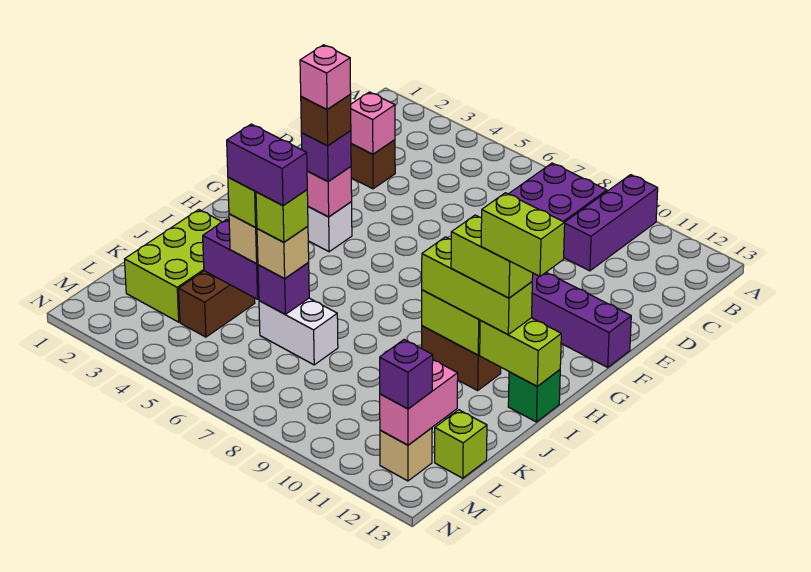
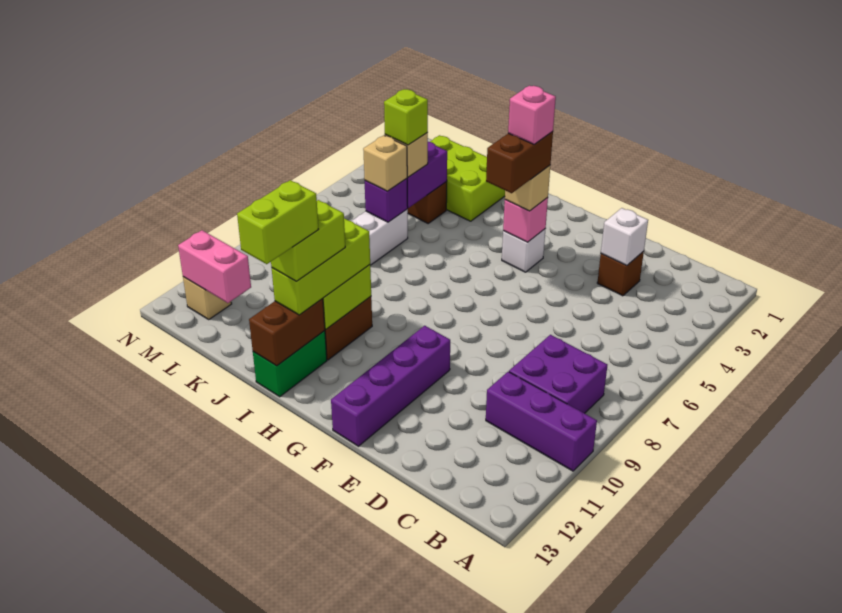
pink 1x1 brick [351,92,395,154] -> white 1x1 brick [601,208,648,266]
purple 1x1 brick [301,131,351,181] -> tan 1x1 brick [505,166,550,211]
brown 1x1 brick [301,95,351,146] -> brown 1x2 brick [486,132,553,193]
lime 1x2 brick [479,318,561,386] -> brown 1x2 brick [249,299,325,366]
green 1x1 brick [508,370,560,422] -> green 1x2 brick [253,331,327,397]
purple 1x2 brick [227,124,307,206] -> none
lime 1x1 brick [256,190,308,242] -> none
lime 1x1 brick [435,410,487,478] -> none
purple 1x1 brick [380,340,433,409] -> none

